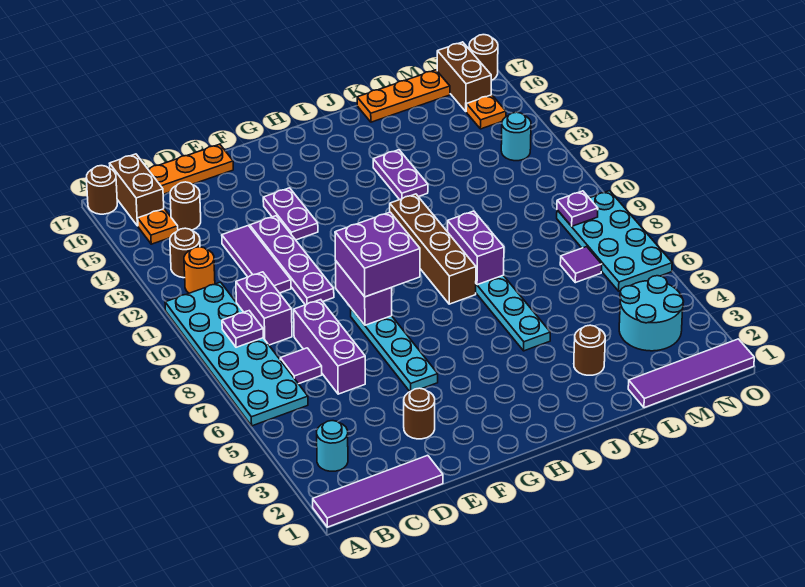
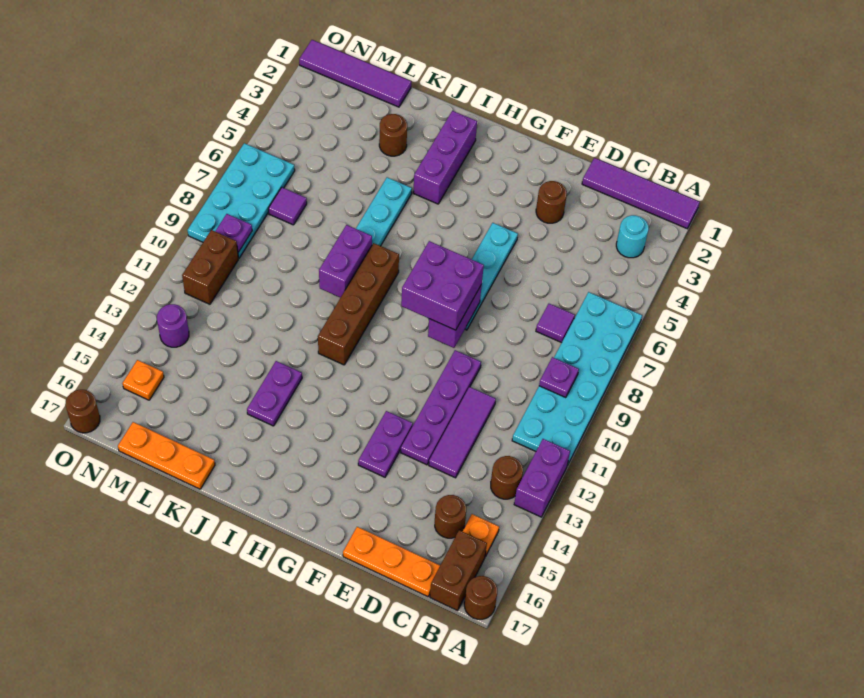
orange 1x1 round brick [184,247,215,293] -> none
purple 1x2 brick [236,272,292,345] -> purple 1x2 brick moved to [514,439,570,517]
purple 1x3 brick [294,300,365,394] -> purple 1x3 brick moved to [413,111,477,204]
cyan 2x2 round brick [619,276,684,351] -> none
cyan 1x1 round brick [501,112,531,161] -> purple 1x1 round brick [157,304,189,347]
brown 1x2 brick [437,42,491,111] -> brown 1x2 brick moved to [182,230,238,304]

